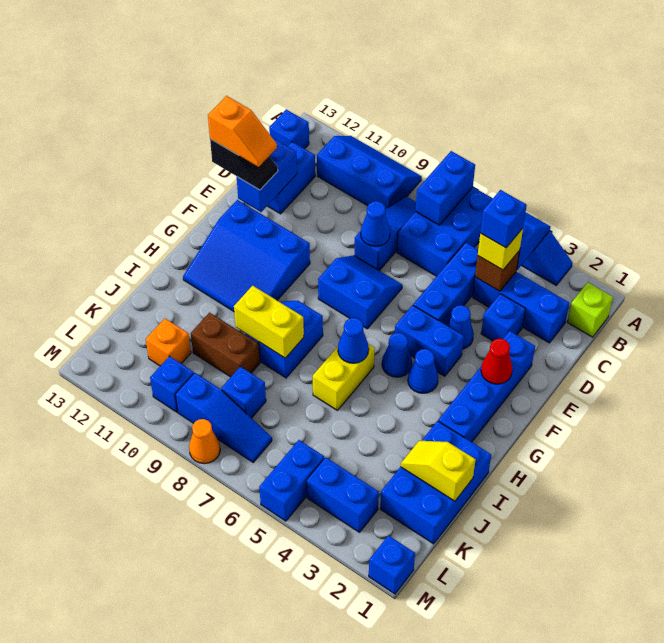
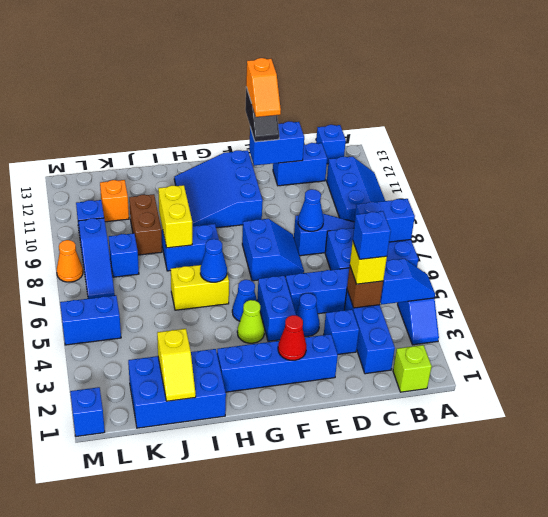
blue 1x1 cone [408,349,438,393] -> lime 1x1 cone [237,300,264,343]
yellow 1x2 slope [401,441,476,501] -> yellow 1x2 slope turned to [157,329,196,401]
blue 1x2 brick [307,457,379,532] -> none

